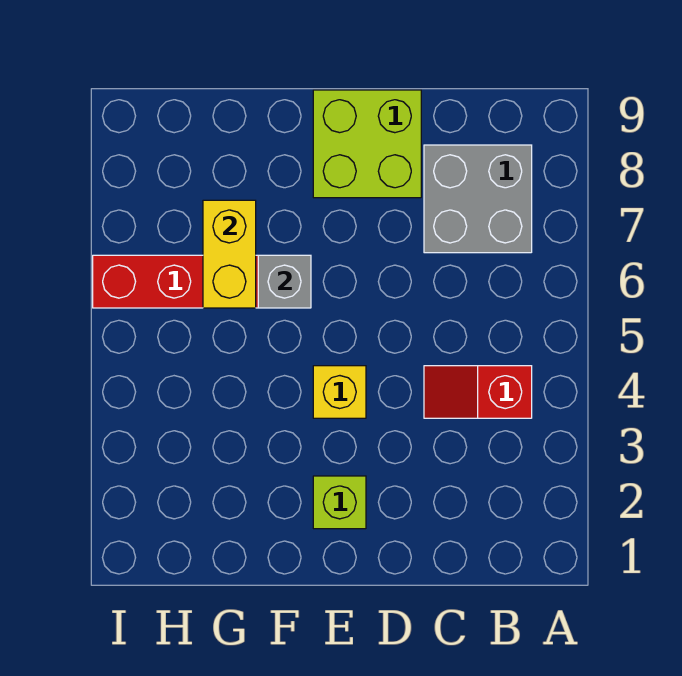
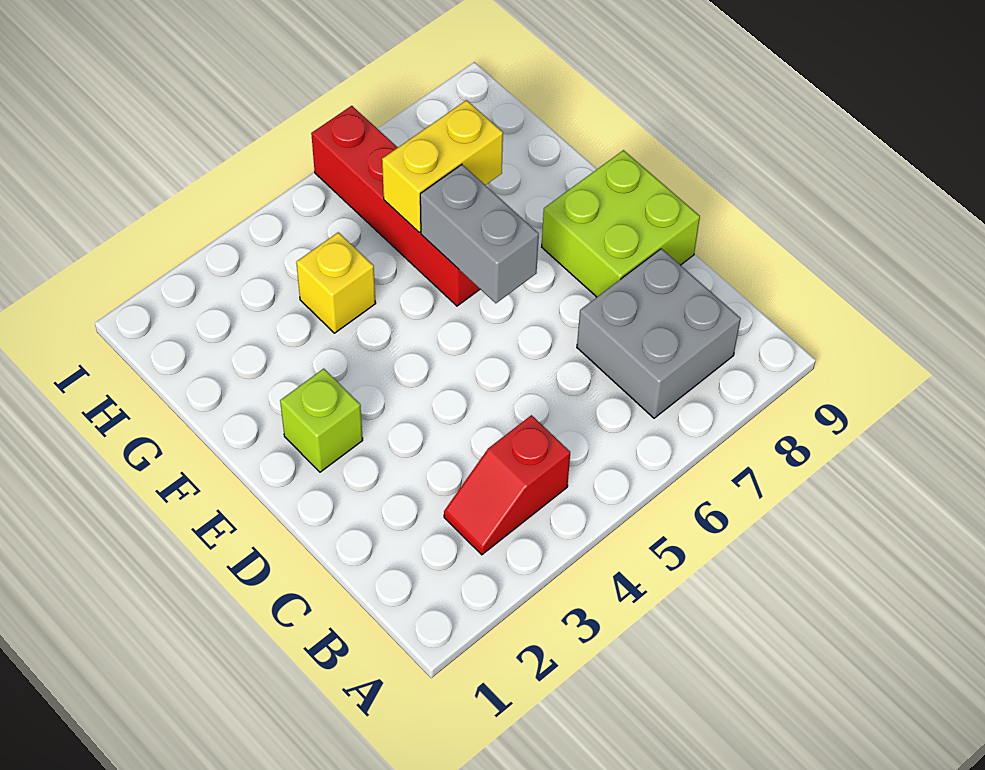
red 1x2 slope [424,366,532,418] -> red 1x2 slope turned to [444,415,570,555]
yellow 1x1 brick [313,366,366,418] -> yellow 1x1 brick moved to [296,232,376,333]
grey 1x1 brick [258,255,311,308] -> grey 1x2 brick [420,164,539,303]

